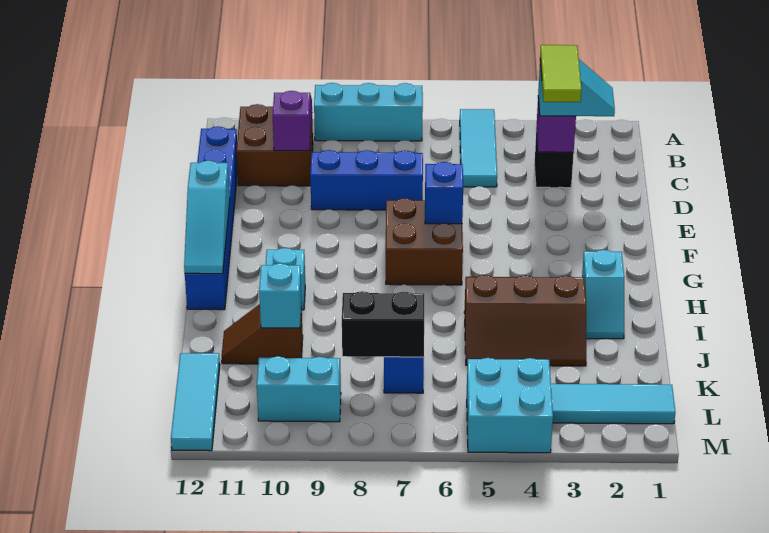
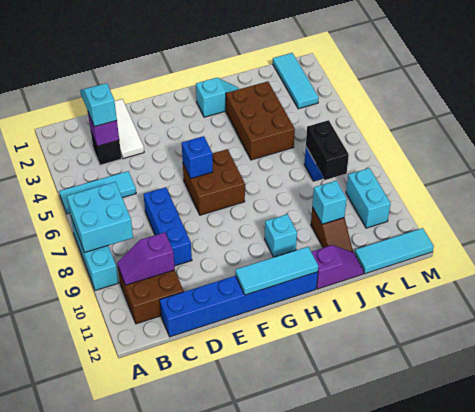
lime 1x2 tile [540,45,581,102] -> none
none -> white 1x3 tile [115,99,144,159]
cyan 1x3 slope [184,160,230,274] -> cyan 1x3 tile [235,247,318,295]
brown 2x3 slope [464,275,586,366] -> brown 2x3 brick [226,81,295,160]
none -> purple 1x2 slope [311,245,364,289]
cyan 2x2 brick [467,358,553,453] -> cyan 2x2 brick moved to [67,182,133,252]

